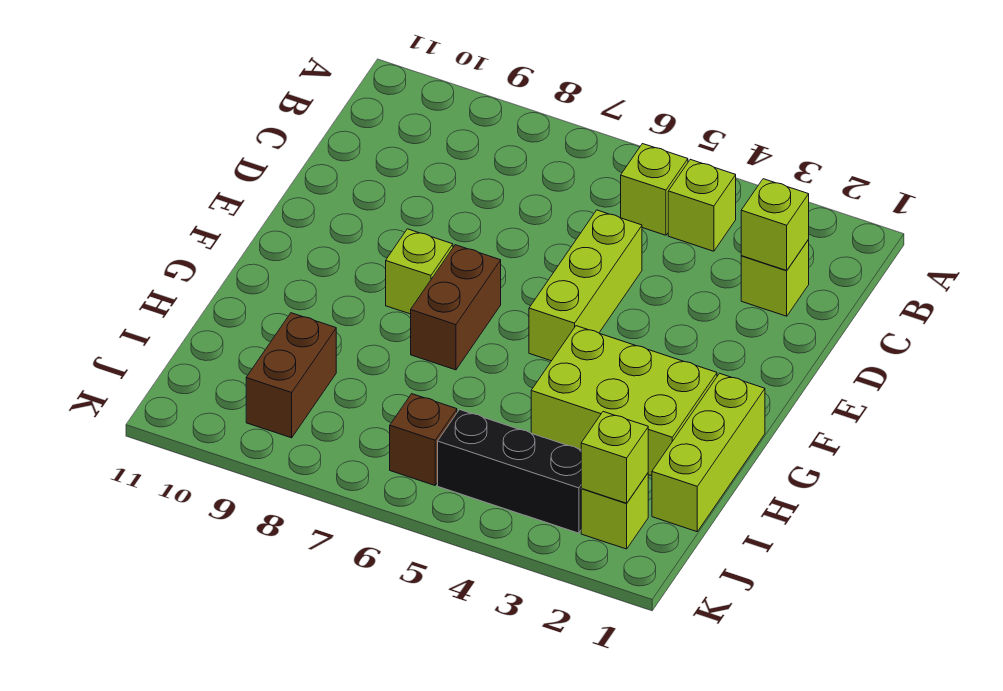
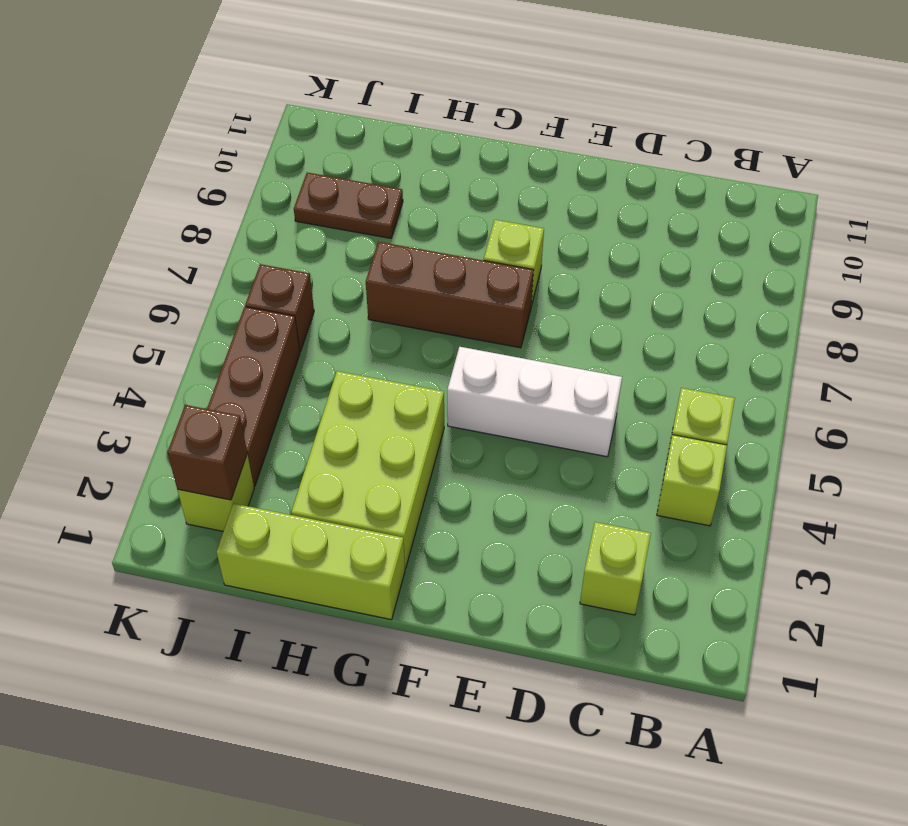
lime 1x1 brick [741,179,809,270] -> none
lime 1x3 brick [529,210,642,361] -> white 1x3 brick [447,347,622,457]
brown 1x2 brick [411,245,501,370] -> brown 1x3 brick [366,242,533,348]
brown 1x2 brick [246,313,336,438] -> brown 1x2 plate [294,173,403,238]
lime 1x1 brick [581,412,648,503] -> brown 1x1 brick [167,405,247,500]
black 1x3 brick [438,410,581,533] -> brown 1x3 brick [207,307,300,486]

